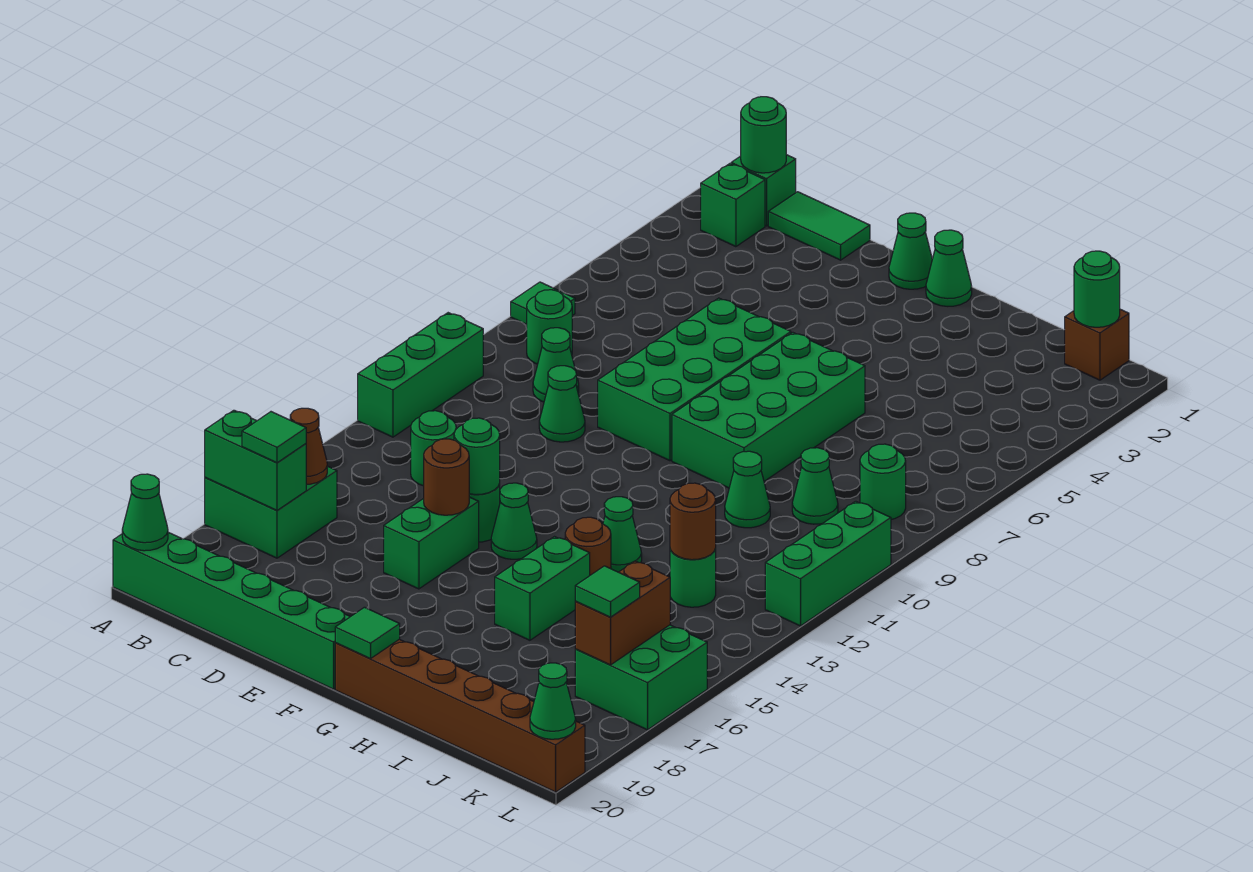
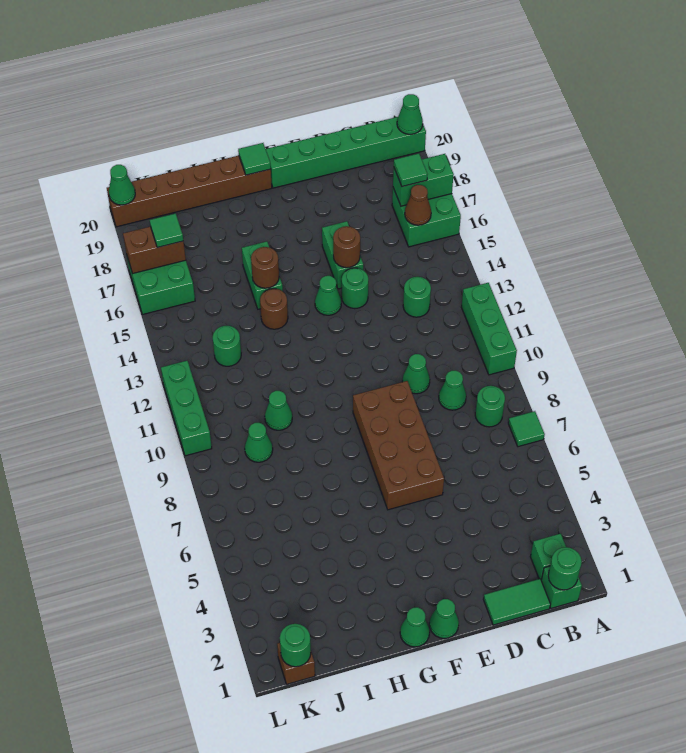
green 2x4 brick [598,298,791,461] -> brown 2x4 brick [353,381,444,510]
green 1x1 round brick [454,418,500,495] -> none
green 2x4 brick [672,332,865,488] -> none
green 1x1 cone [603,497,642,572] -> none
brown 1x1 round brick [670,483,716,560] -> brown 1x1 round brick moved to [251,247,279,288]
green 1x1 round brick [860,444,906,519] -> none
brown 1x2 brick [575,561,670,665] -> brown 1x2 brick turned to [123,227,186,273]

